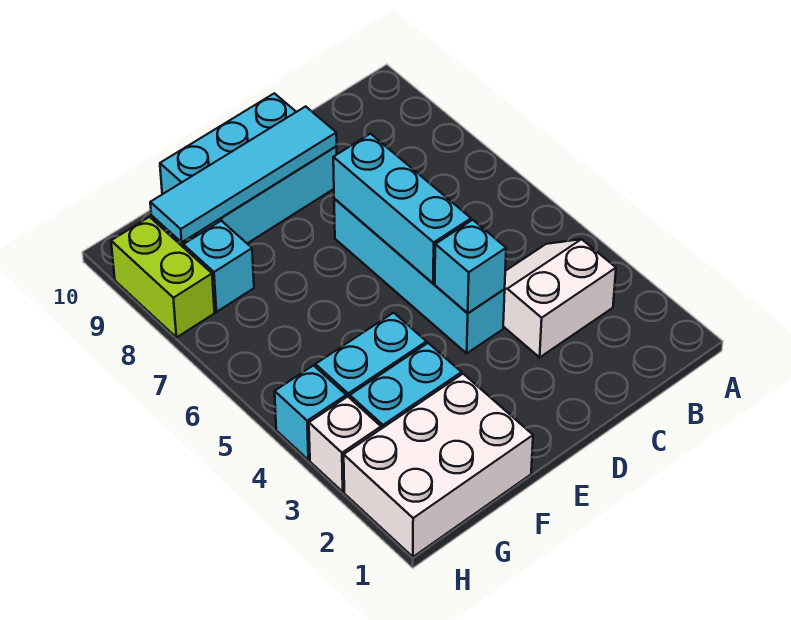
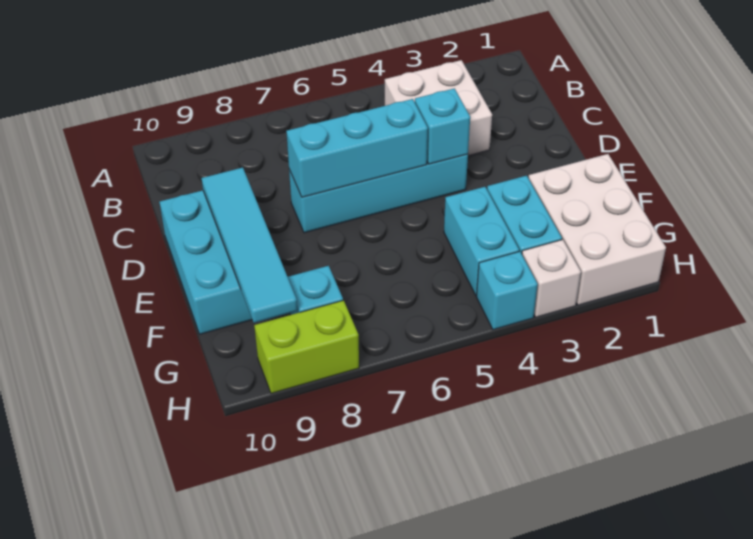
white 2x2 slope [503,239,616,357] -> white 2x2 brick [385,60,492,156]

